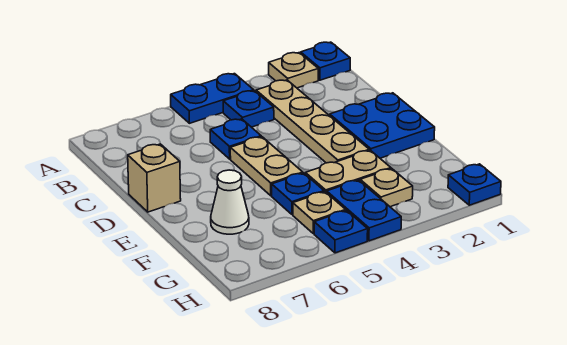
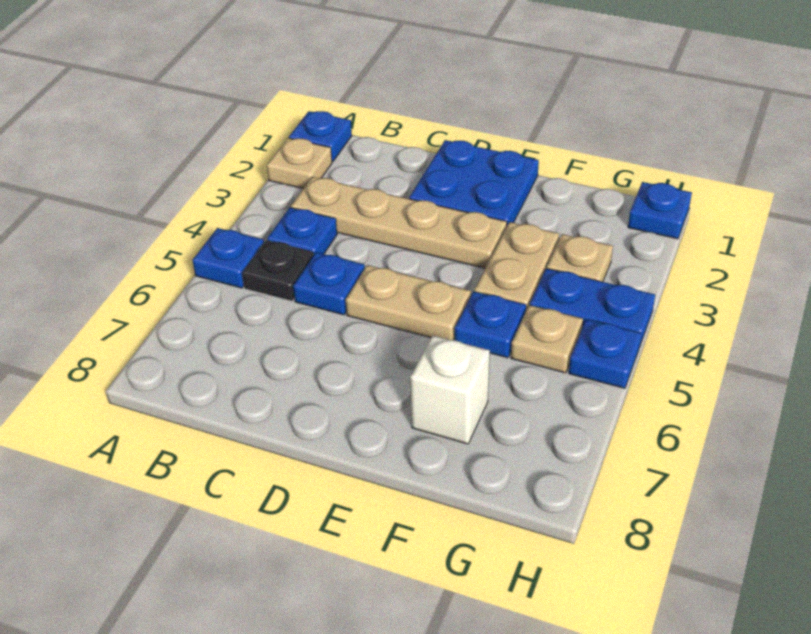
blue 1x2 plate [171,74,254,123] -> blue 1x1 plate [192,228,264,288]
none -> black 1x1 plate [242,240,314,301]
tan 1x1 brick [128,144,181,212] -> none
white 1x1 cone [211,170,249,234] -> white 1x1 brick [410,335,490,444]

